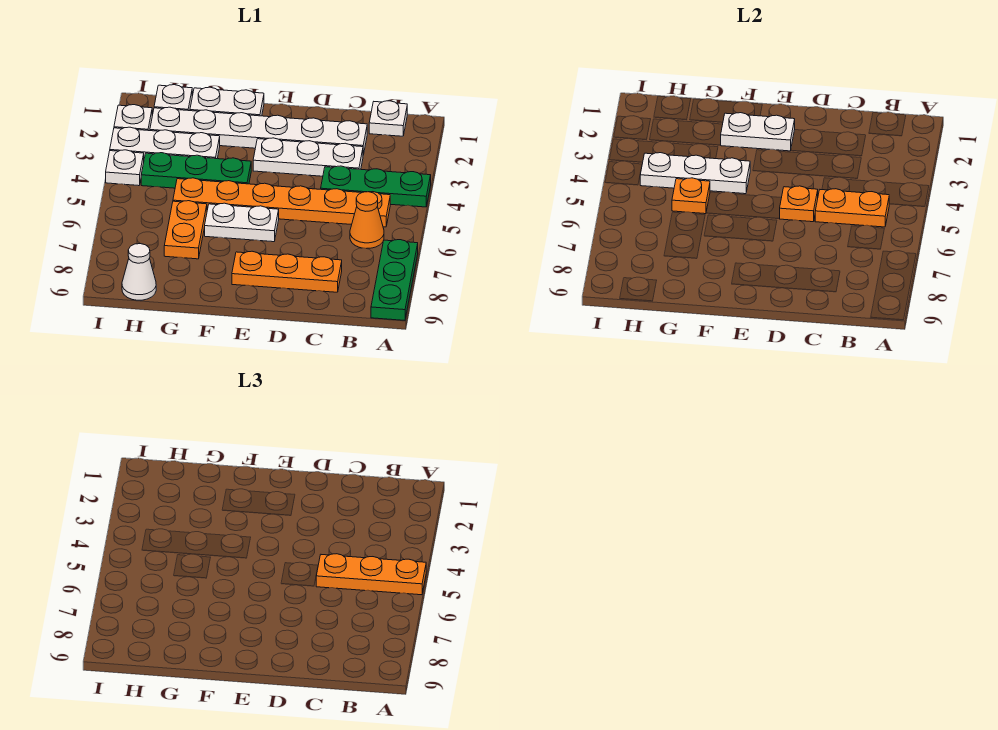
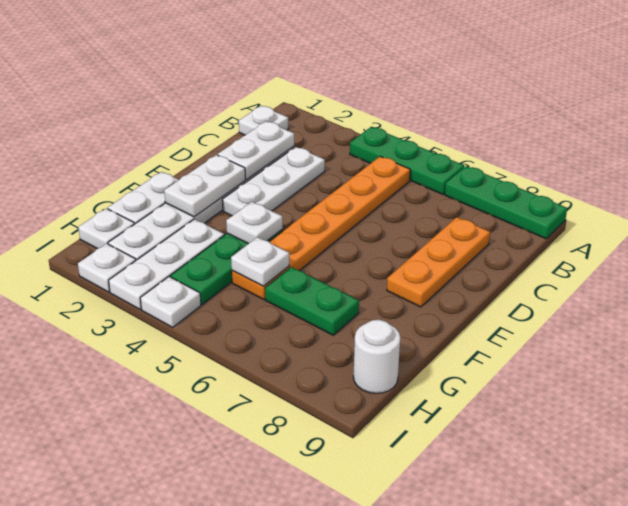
green 1x3 plate [321,166,431,207] -> green 1x3 plate turned to [350,127,464,194]
orange 1x3 plate [316,554,426,595] -> none
orange 1x2 plate [815,189,889,227] -> none
orange 1x1 cone [350,192,384,249] -> none
orange 1x1 plate [780,186,818,222] -> none
white 1x2 plate [205,203,279,242] -> white 1x2 plate moved to [218,121,294,179]
white 1x3 plate [640,153,750,194] -> white 1x1 plate [226,202,283,244]
orange 1x1 plate [672,178,710,214] -> white 1x1 plate [231,237,289,286]
orange 1x2 plate [164,201,207,259] -> green 1x2 plate [265,267,359,335]
white 1x1 cone [122,244,156,300] -> white 1x1 round brick [353,320,400,393]

